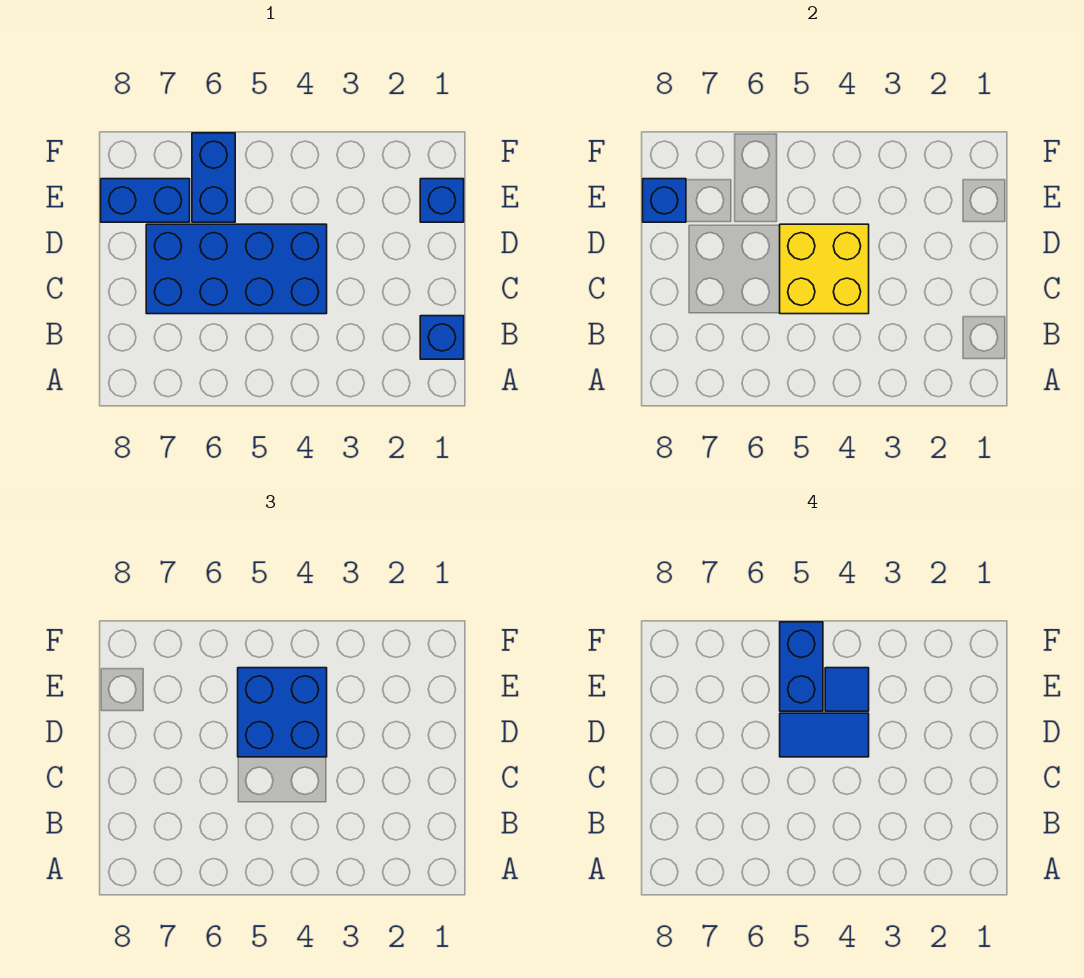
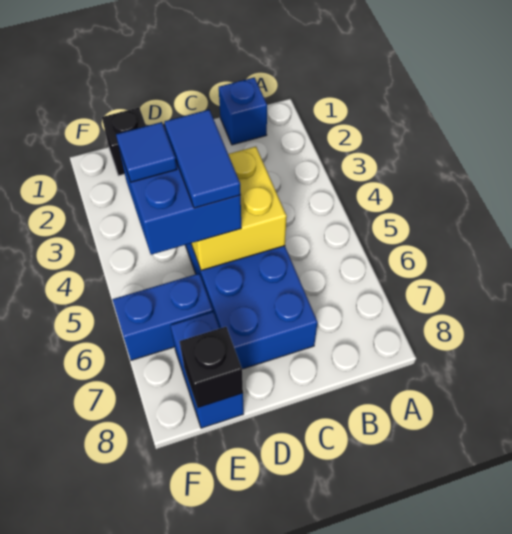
blue 1x1 brick [420,179,464,222] -> black 1x1 brick [102,107,146,176]
blue 1x2 brick [780,622,823,711] -> none
blue 1x1 brick [643,179,686,222] -> black 1x1 brick [180,327,243,408]

